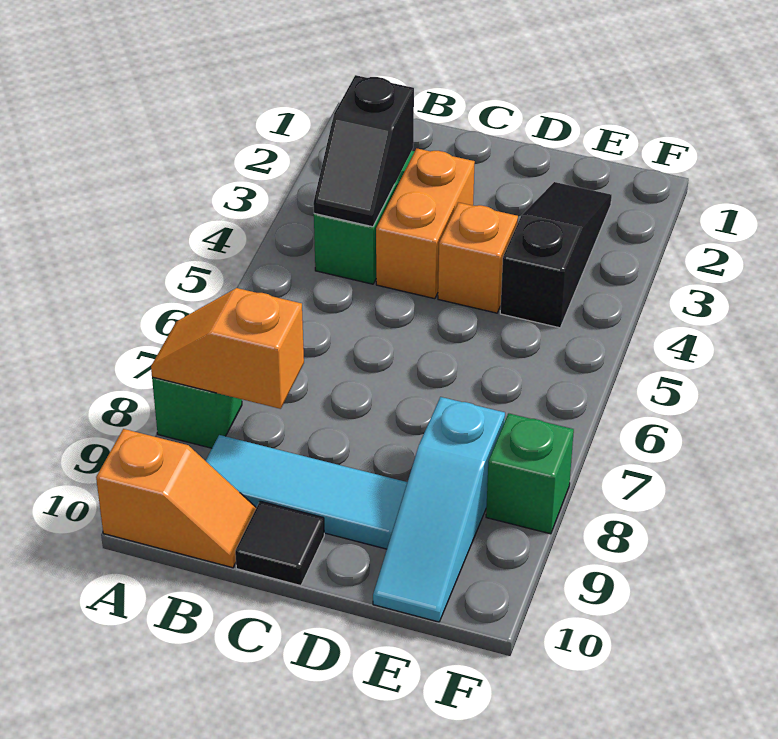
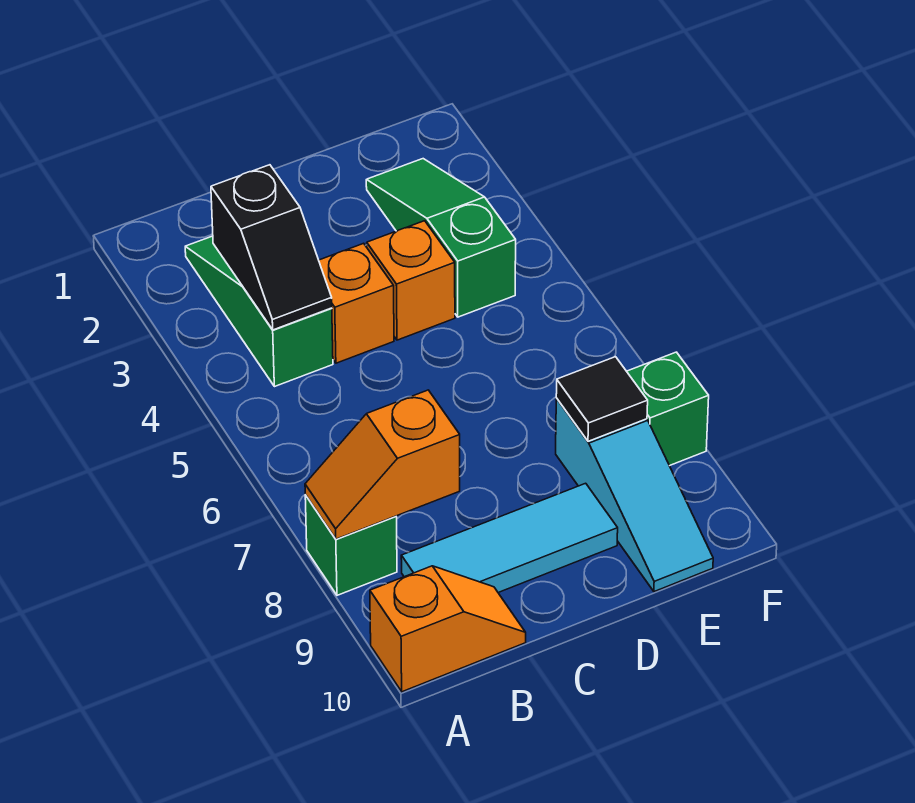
orange 1x2 brick [376,148,475,299] -> orange 1x1 brick [319,243,394,363]
black 1x1 tile [235,501,324,586] -> black 1x1 tile moved to [556,357,648,441]
black 1x3 slope [500,182,612,328] -> green 1x3 slope [366,159,516,317]

